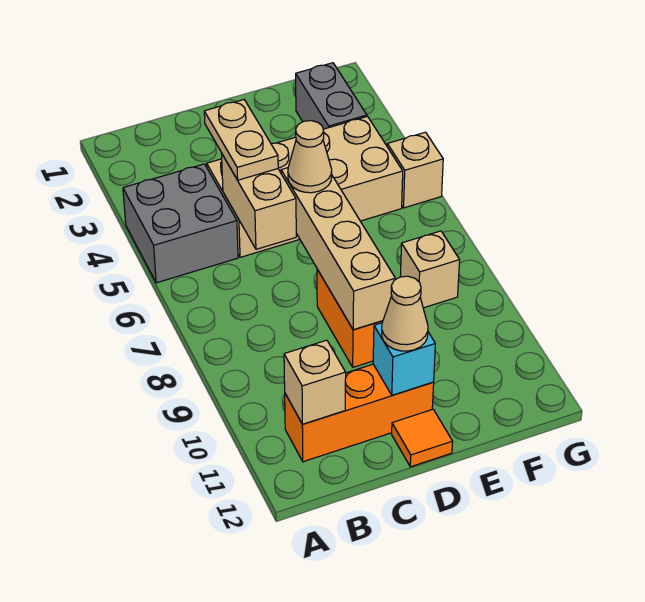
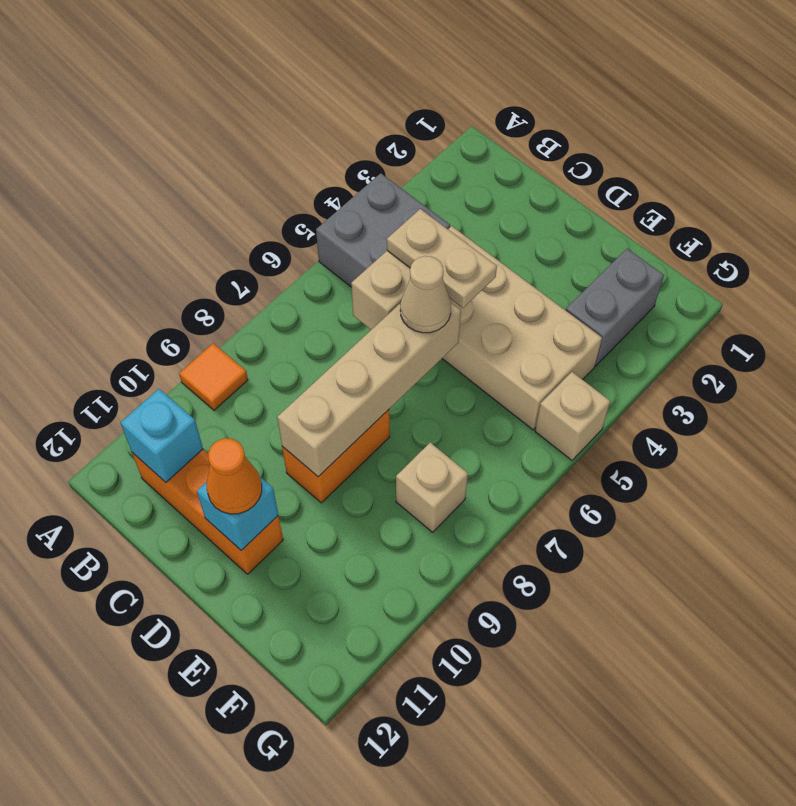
tan 1x1 brick [284,340,346,424] -> cyan 1x1 brick [120,389,203,482]
tan 1x2 plate [204,100,278,180] -> tan 1x2 plate turned to [387,209,497,308]
tan 1x1 cone [382,276,428,351] -> orange 1x1 cone [207,438,262,514]
orange 1x1 tile [392,409,453,467] -> orange 1x1 tile moved to [179,343,248,410]

